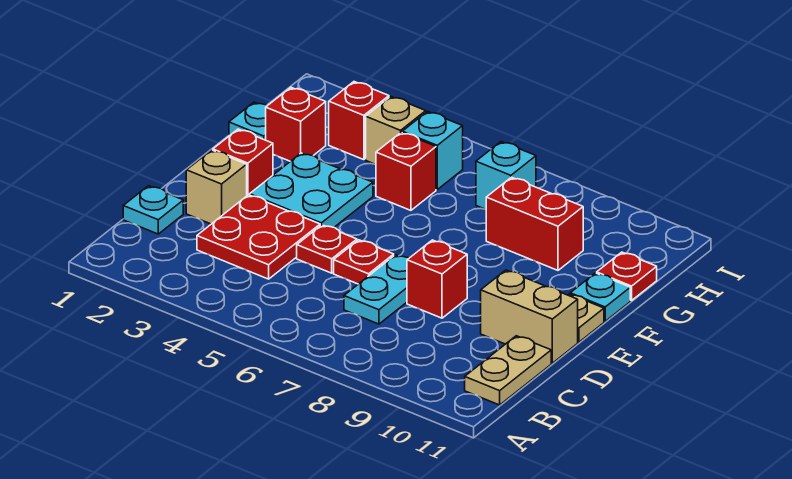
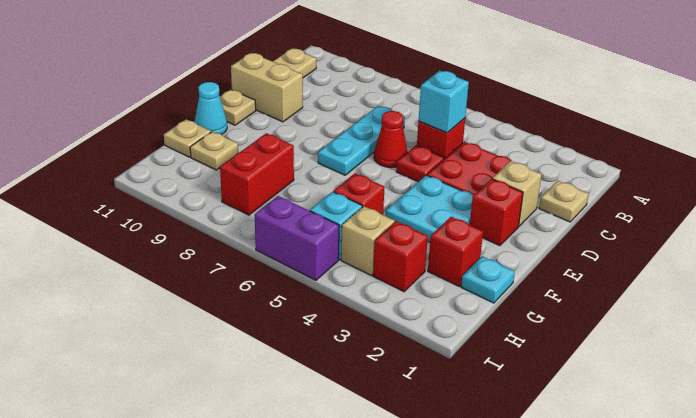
cyan 1x1 plate [123,186,183,234] -> tan 1x1 plate [539,181,589,222]
cyan 1x2 plate [344,255,409,324] -> cyan 1x3 plate [318,106,405,175]
red 1x1 plate [334,240,394,284] -> red 1x1 cone [374,111,408,168]
red 1x1 brick [407,240,467,318] -> red 1x1 brick moved to [417,118,465,159]
cyan 1x1 plate [570,273,630,321] -> cyan 1x1 cone [194,82,227,135]
red 1x2 brick [486,177,583,270] -> red 1x2 brick turned to [220,133,294,215]
none -> tan 1x1 plate [190,132,238,170]
red 1x1 plate [597,252,657,300] -> tan 1x1 plate [164,119,211,157]
cyan 1x1 brick [476,142,536,209] -> cyan 1x1 brick moved to [419,71,469,133]
none -> purple 1x2 brick [255,196,339,280]

